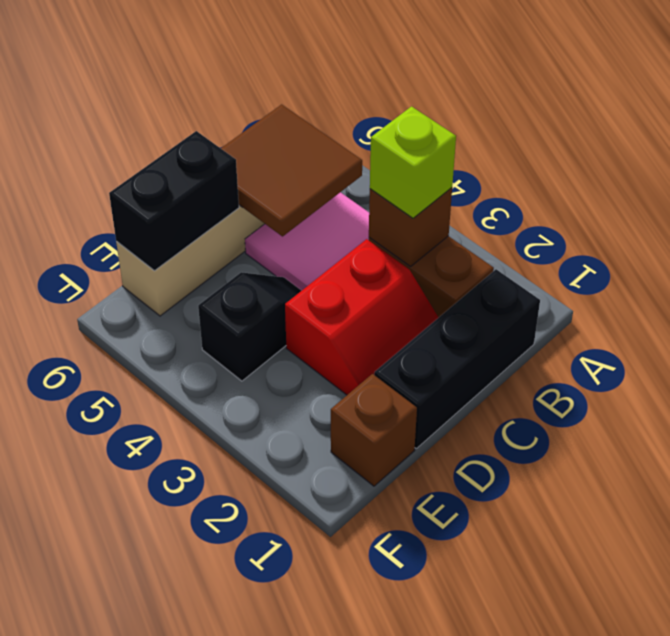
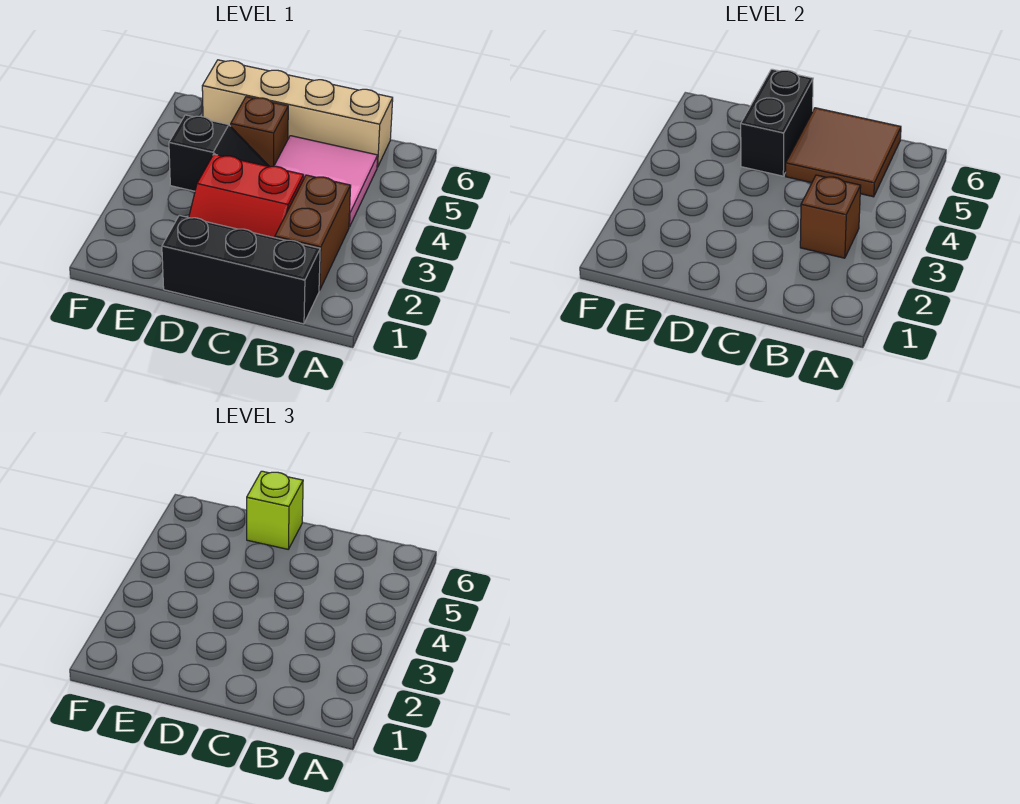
lime 1x1 brick [370,106,456,218] -> lime 1x1 brick moved to [247,471,303,549]
black 1x2 brick [109,131,239,271] -> black 1x2 brick turned to [741,69,813,176]
brown 1x1 brick [331,374,417,486] -> brown 1x1 brick moved to [231,97,288,167]

